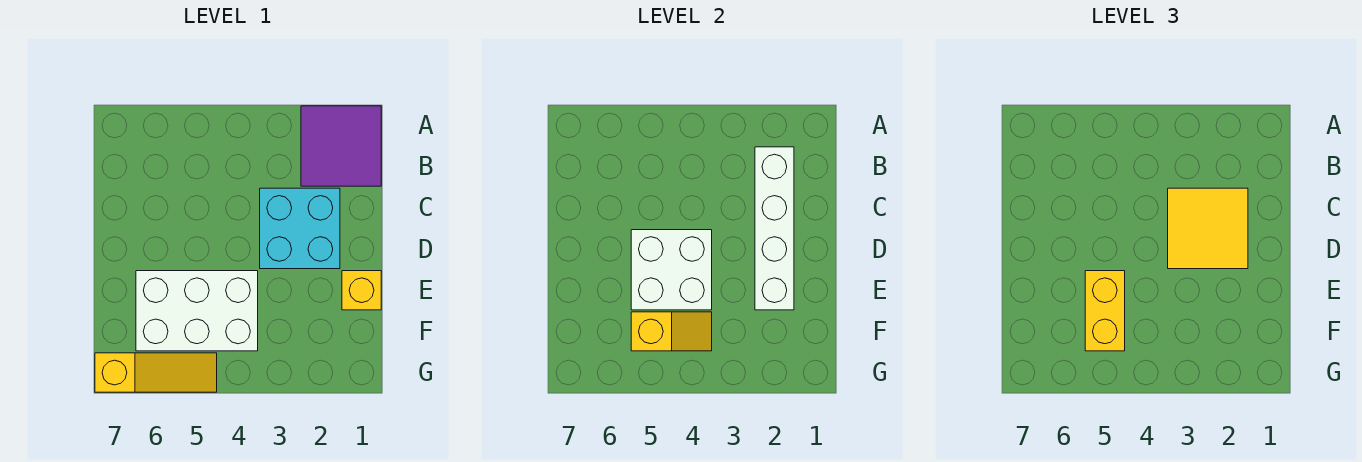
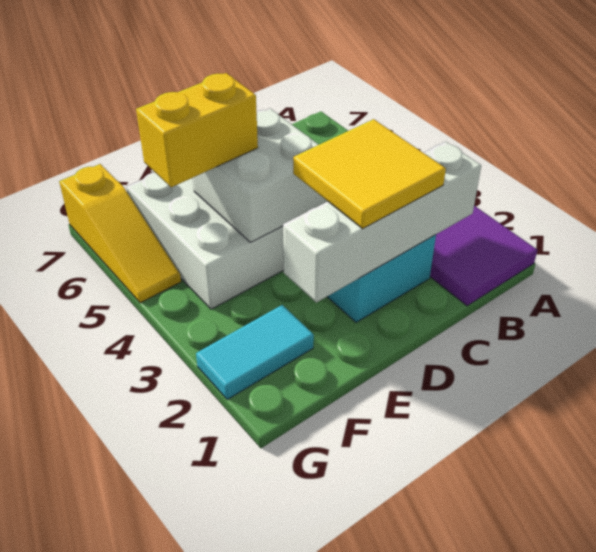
yellow 1x1 brick [342,271,381,310] -> none
none -> cyan 1x2 tile [196,305,314,400]
yellow 1x2 slope [631,312,712,351] -> none

